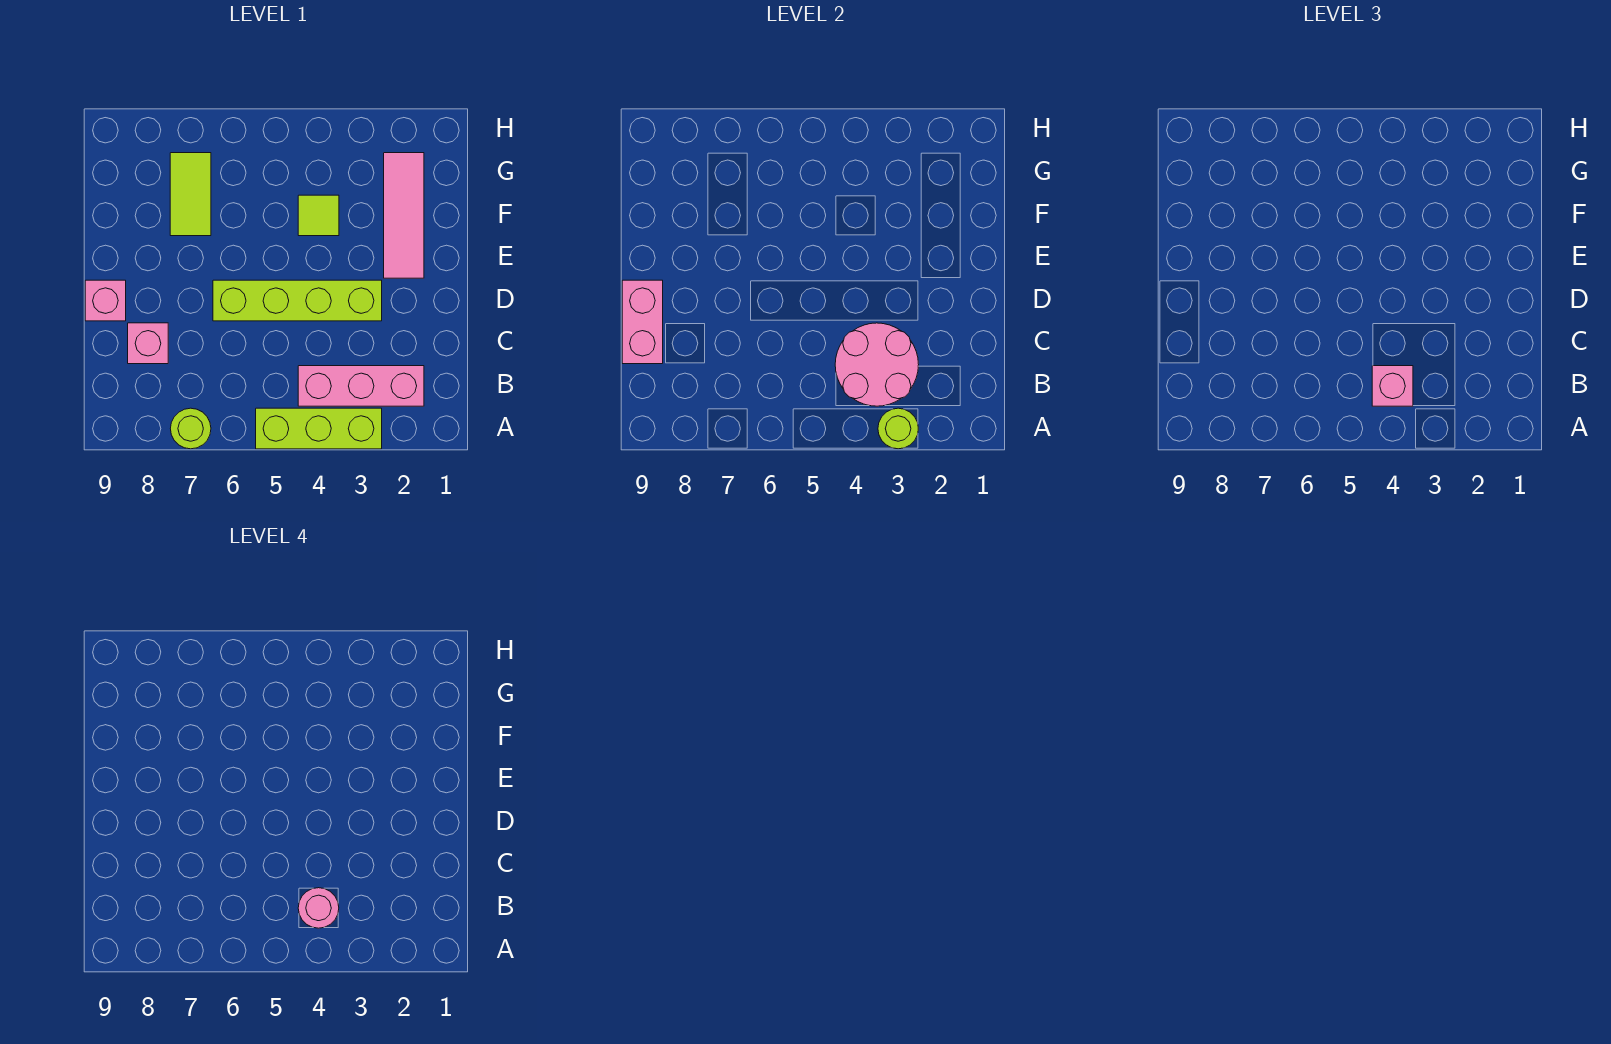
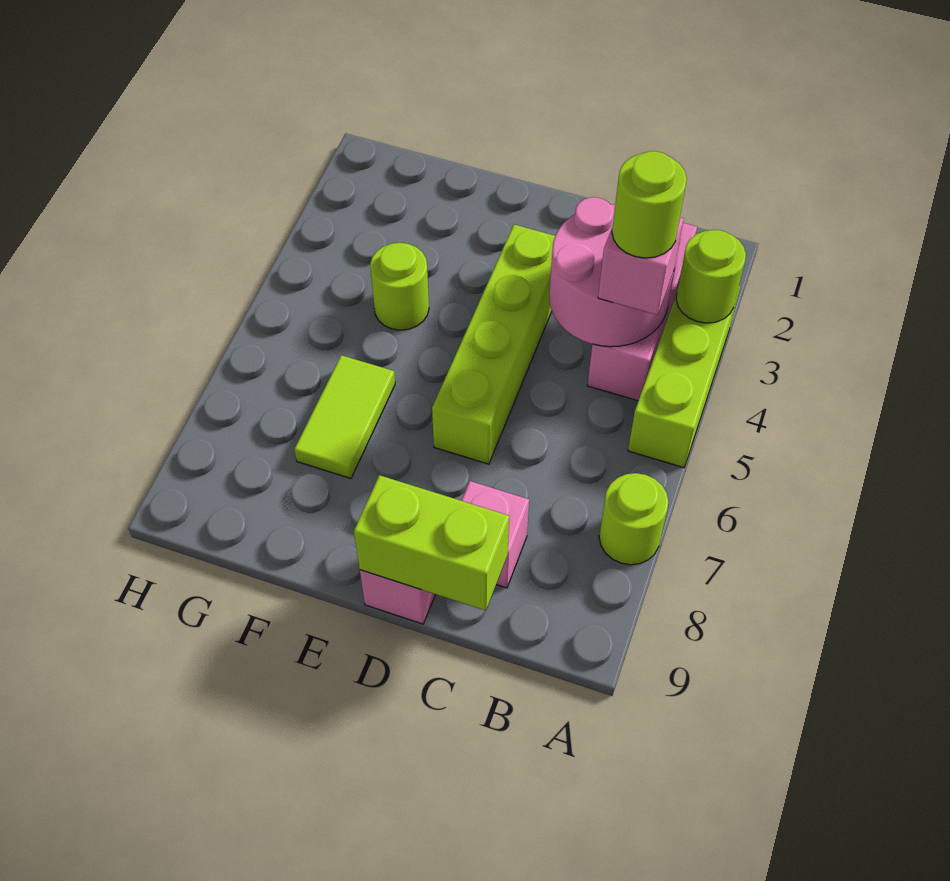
pink 1x1 round brick [298,888,339,928] -> lime 1x1 round brick [612,151,687,258]
pink 1x2 brick [622,280,663,364] -> lime 1x2 brick [354,475,509,611]
pink 1x3 tile [384,153,424,278] -> none
lime 1x1 tile [298,195,339,236] -> lime 1x1 round brick [370,243,429,330]
lime 1x2 tile [170,153,211,236] -> lime 1x2 tile turned to [294,355,395,478]

